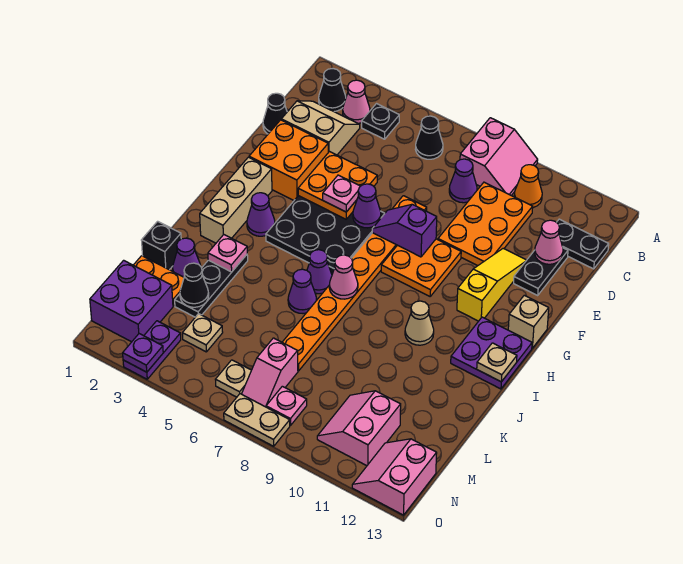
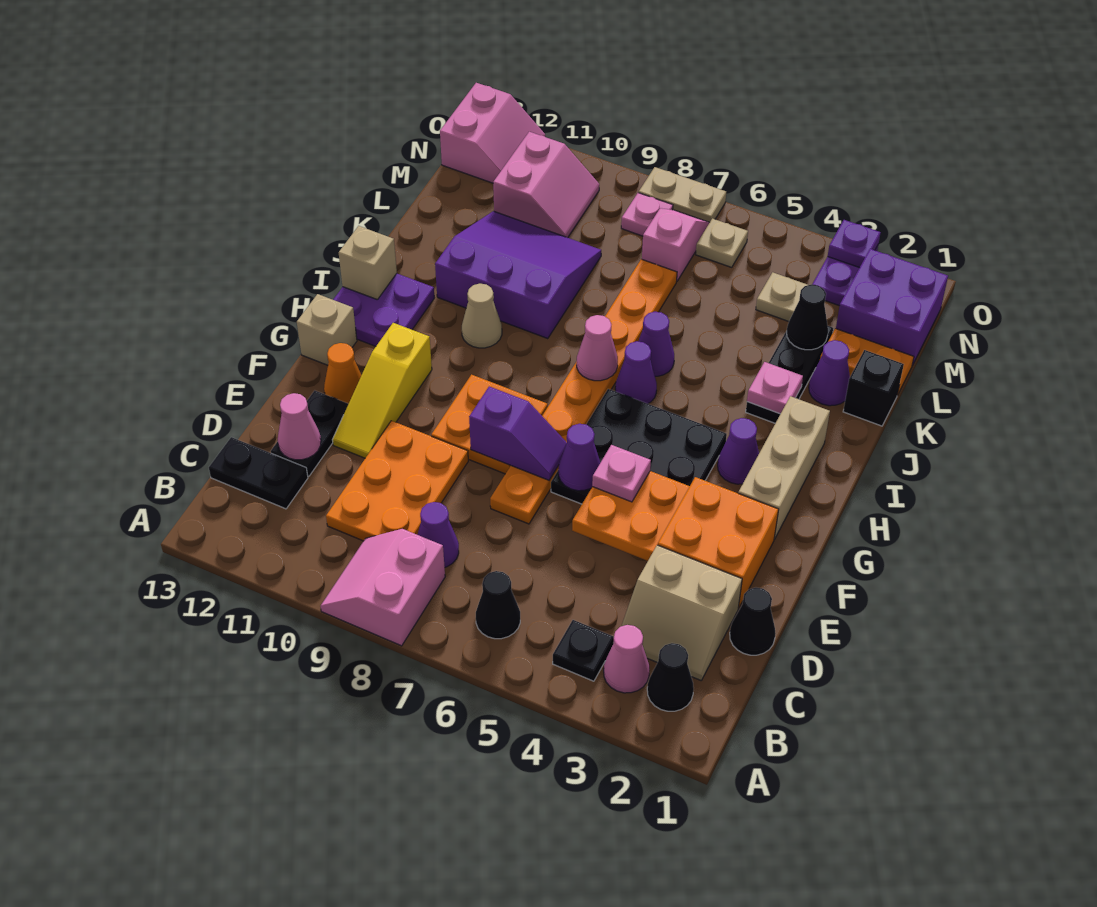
orange 1x1 cone [514,165,542,208] -> orange 1x1 cone moved to [324,343,361,404]
tan 1x1 plate [477,343,517,382] -> tan 1x1 brick [339,226,397,299]
none -> purple 3x3 slope [435,211,601,338]

